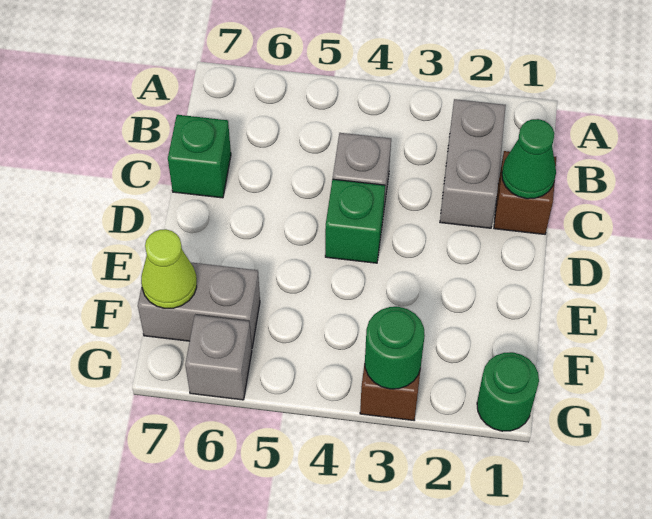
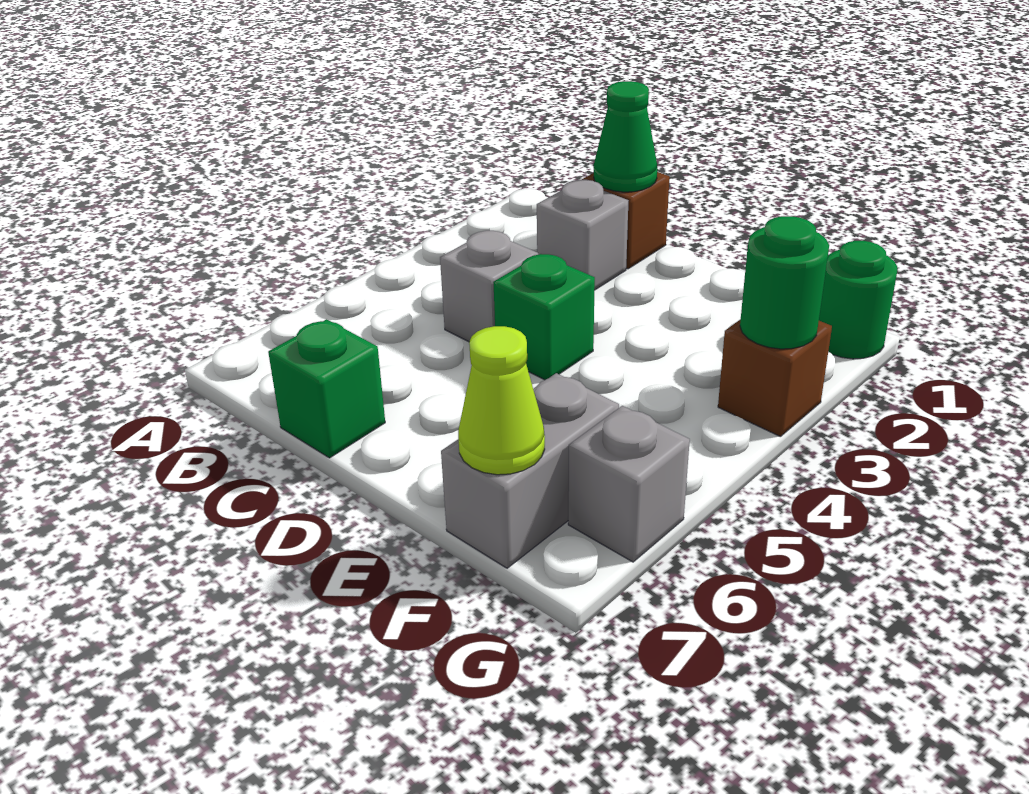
grey 1x2 brick [440,99,506,228] -> grey 1x1 brick [537,180,629,290]

